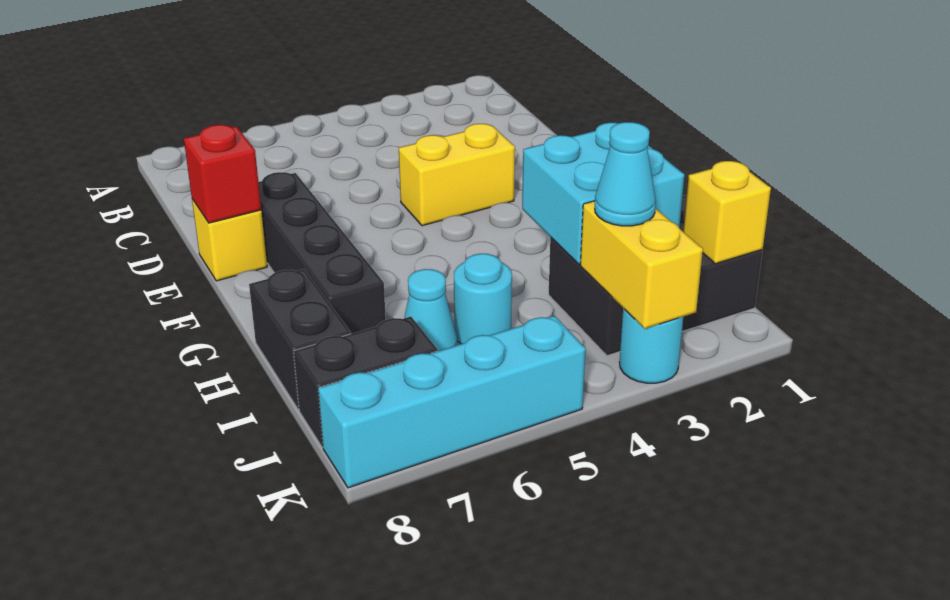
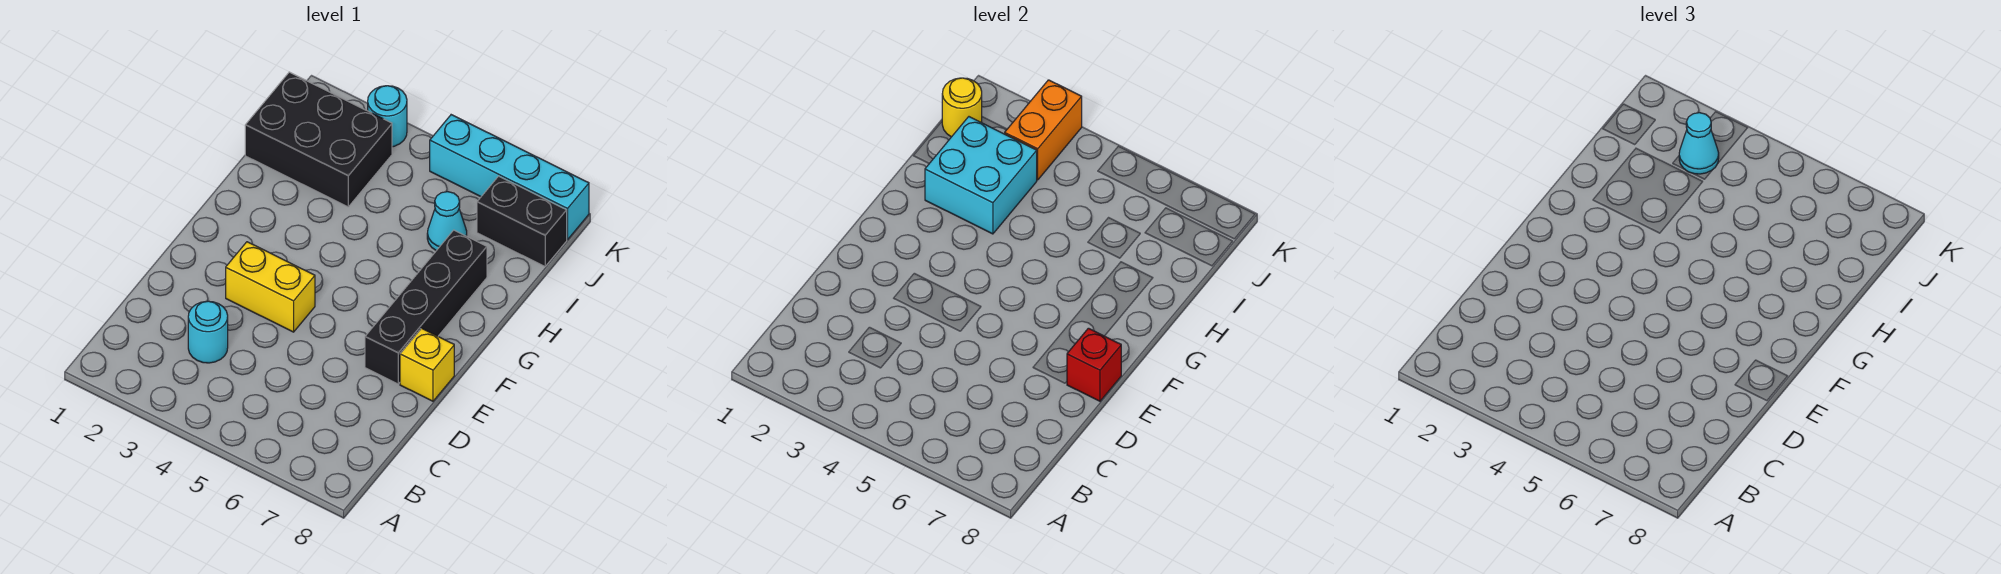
black 1x2 brick [249,269,351,410] -> none
cyan 1x1 round brick [454,254,512,344] -> cyan 1x1 round brick moved to [188,301,228,363]
yellow 1x1 brick [683,161,771,264] -> yellow 1x1 round brick [942,78,982,137]
yellow 1x2 brick [580,201,703,329] -> orange 1x2 brick [1005,80,1082,180]

